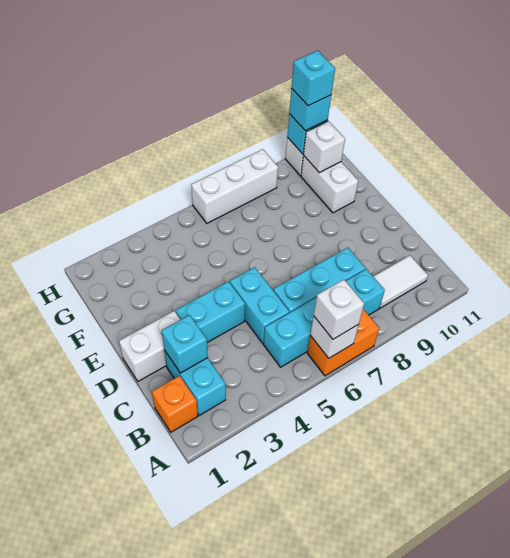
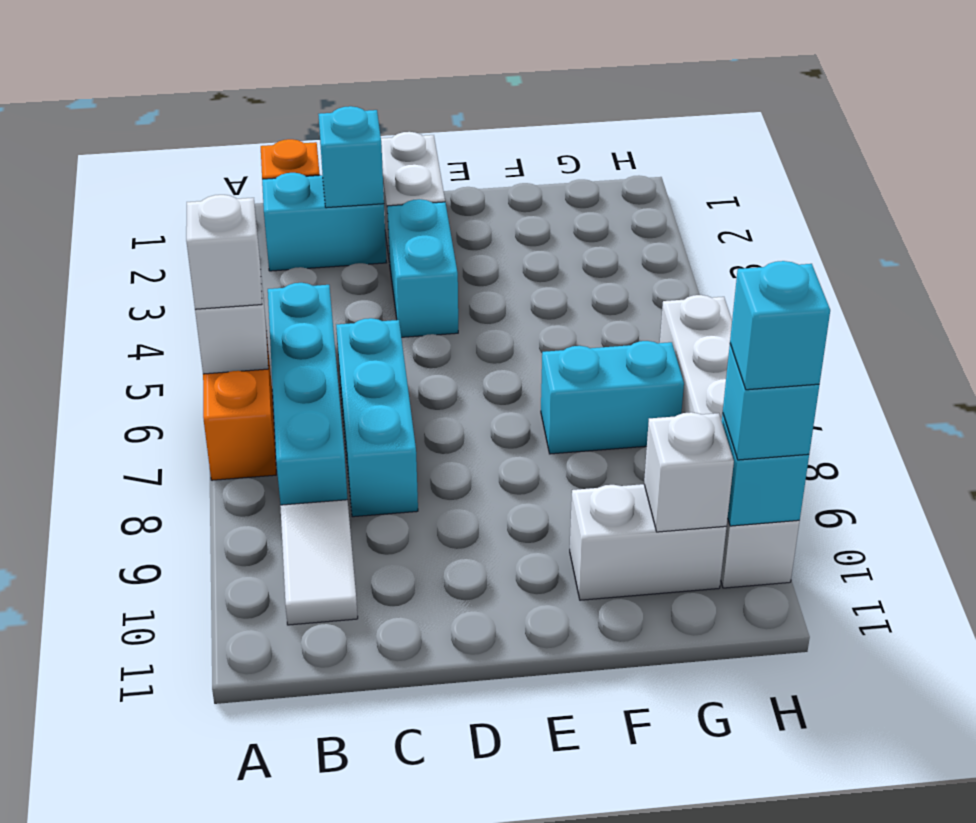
cyan 1x2 brick [230,267,289,344] -> cyan 1x2 brick moved to [541,341,684,454]

